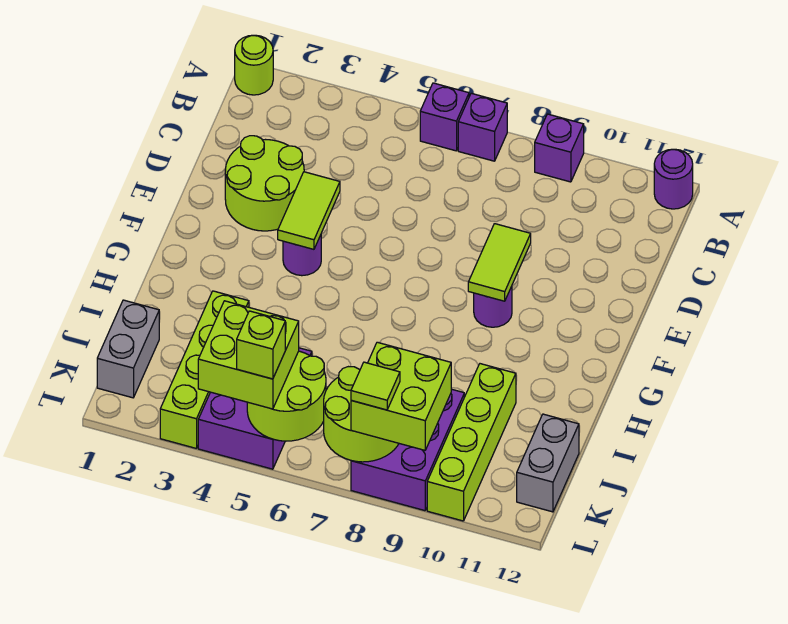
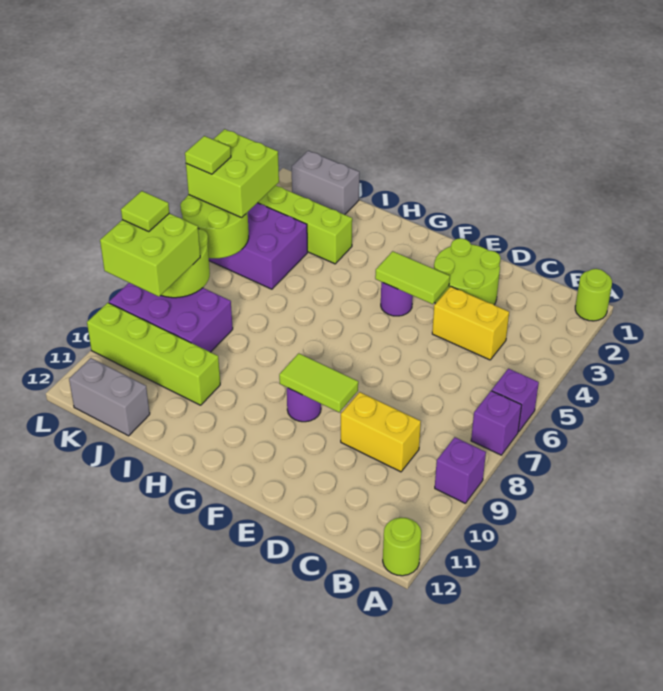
purple 1x1 round brick [654,149,693,209] -> lime 1x1 round brick [383,517,421,576]
none -> yellow 1x2 brick [432,286,509,360]
none -> yellow 1x2 brick [341,392,421,472]
lime 1x1 brick [237,311,285,379] -> lime 1x1 tile [185,136,231,174]

